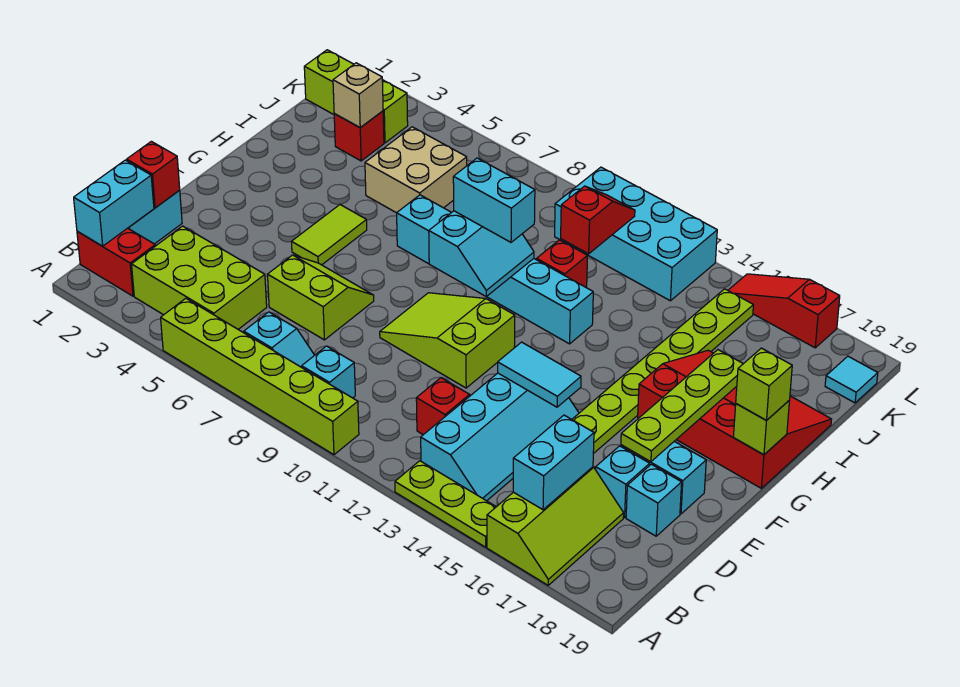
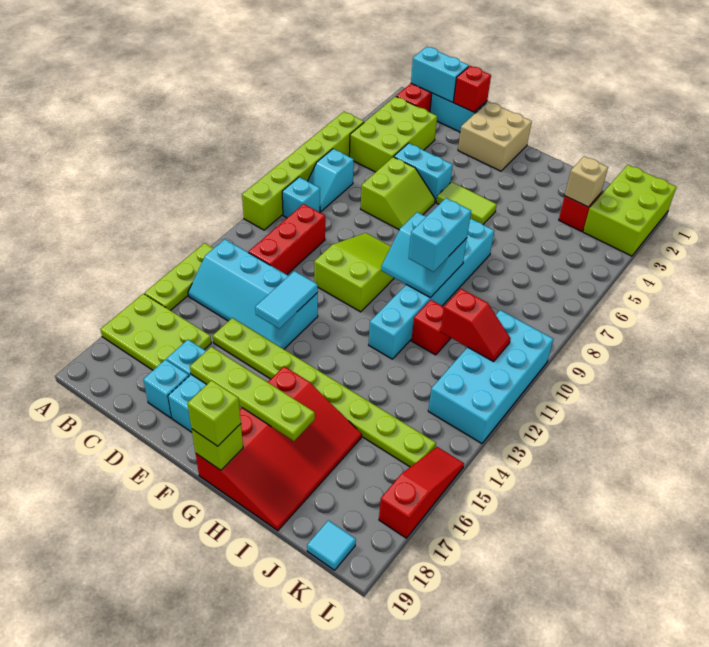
lime 2x3 slope [487,467,624,585] -> lime 2x3 plate [100,294,211,370]
cyan 1x2 brick [513,415,594,510] -> cyan 1x2 brick moved to [394,143,453,202]
red 1x1 brick [416,378,470,435] -> red 1x3 brick [249,204,325,275]
tan 2x2 brick [365,127,467,213] -> tan 2x2 brick moved to [458,101,532,171]
lime 1x3 brick [304,50,408,143] -> lime 2x3 brick [583,165,676,256]

